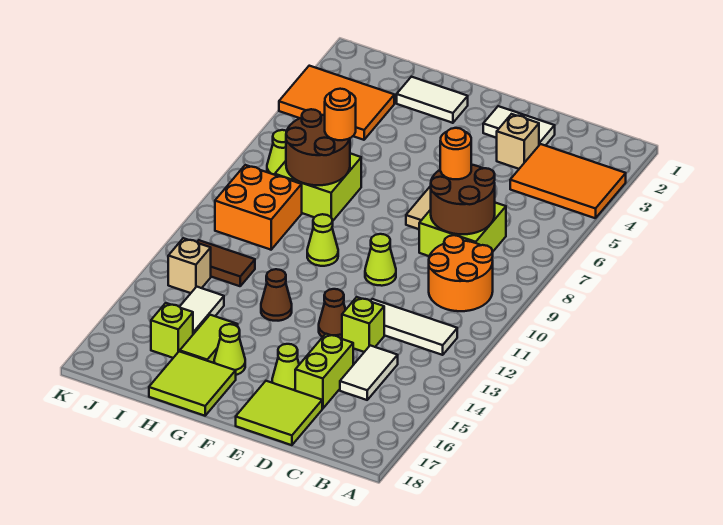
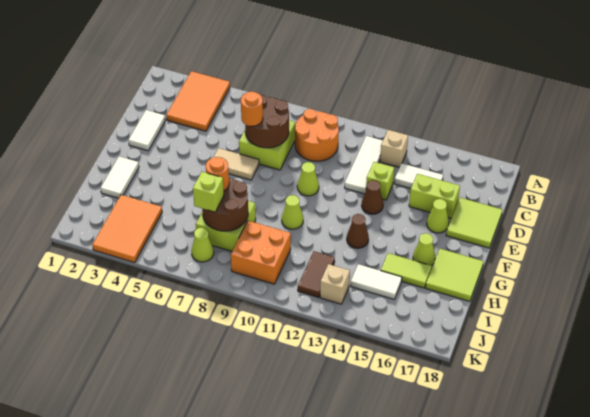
tan 1x1 brick [497,114,539,169] -> tan 1x1 brick moved to [380,130,408,167]
lime 1x1 brick [151,303,193,358] -> lime 1x1 brick moved to [193,172,224,212]

